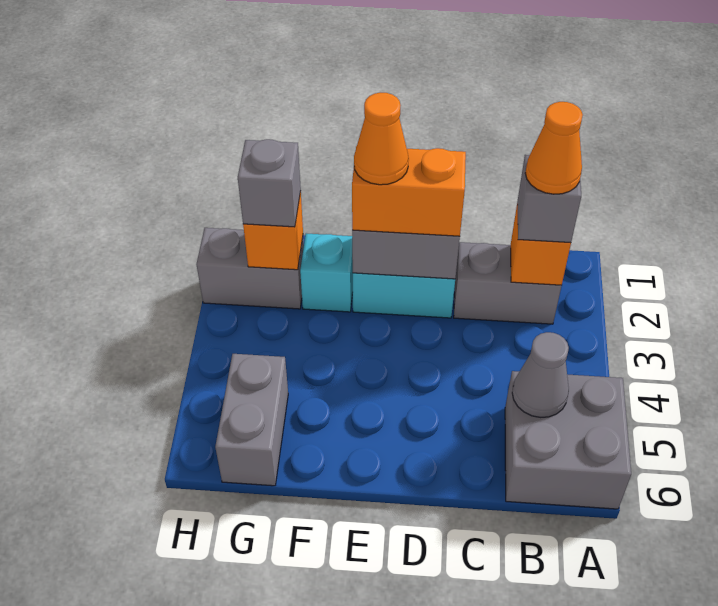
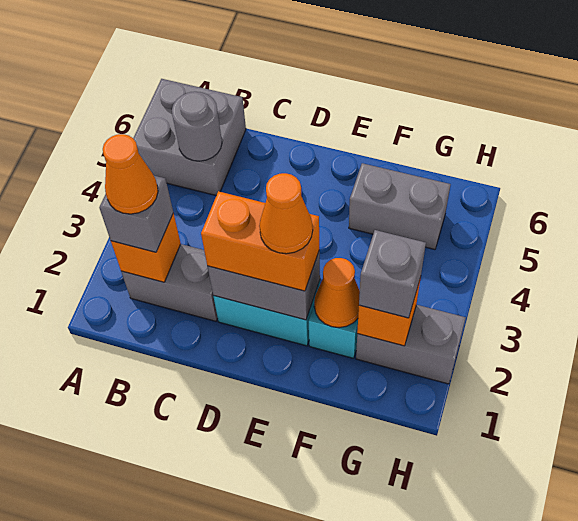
grey 1x1 cone [512,332,569,417] -> grey 1x1 round brick [172,92,222,161]
none -> orange 1x1 cone [314,258,360,328]
grey 1x2 brick [215,354,288,486] -> grey 1x2 brick turned to [349,163,451,250]

